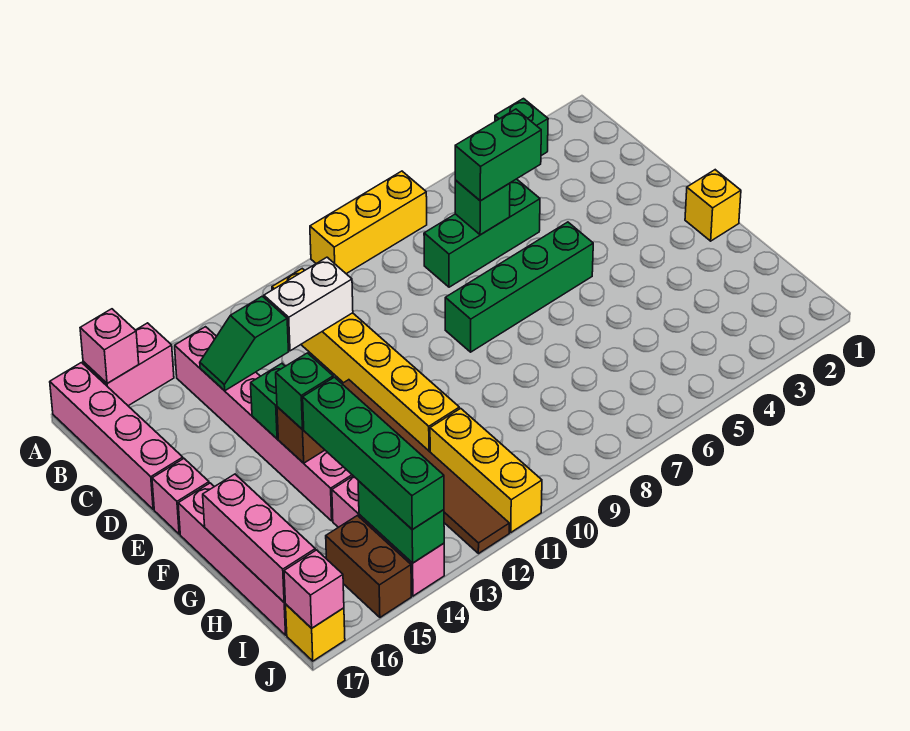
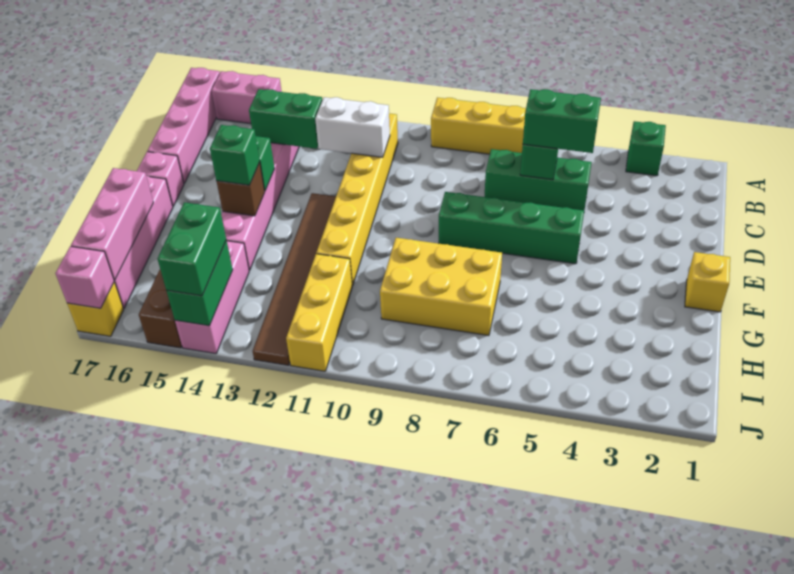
pink 1x1 brick [80,309,139,383] -> none
green 1x2 slope [200,296,289,391] -> green 1x2 brick [249,89,322,149]
none -> yellow 2x3 brick [380,238,502,336]
green 1x4 brick [303,377,444,529] -> green 1x2 brick [157,202,226,296]

